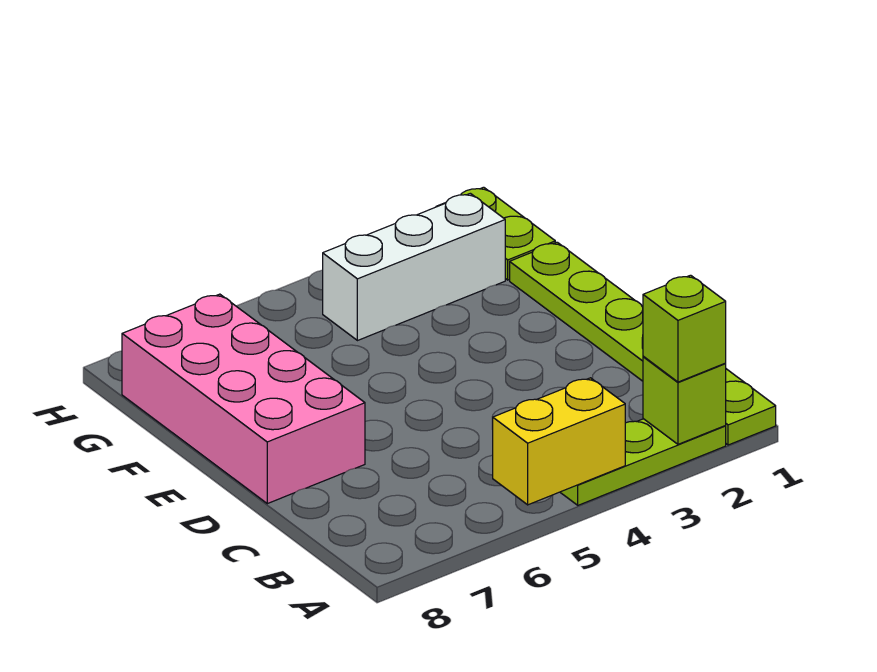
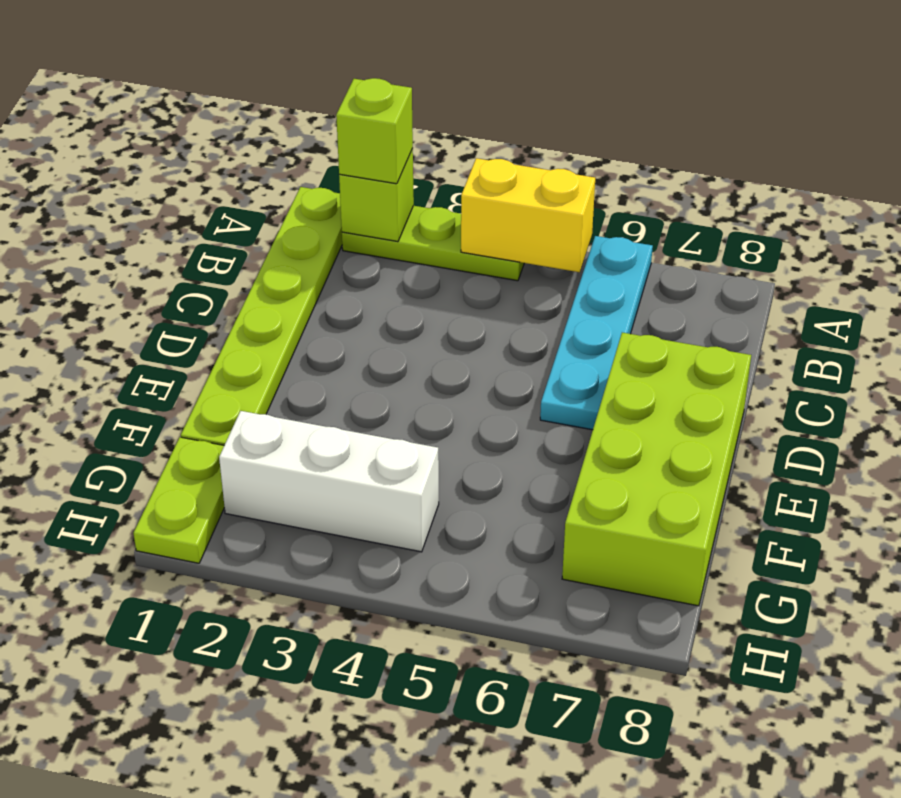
none -> cyan 1x4 plate [540,236,653,430]
pink 2x4 brick [122,294,365,504] -> lime 2x4 brick [562,333,751,606]

